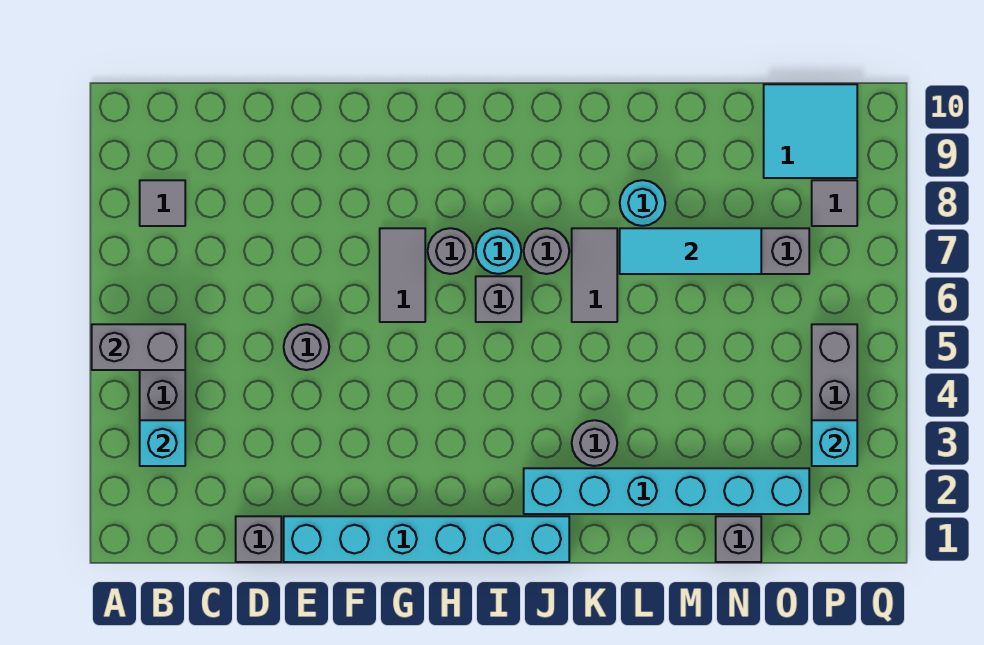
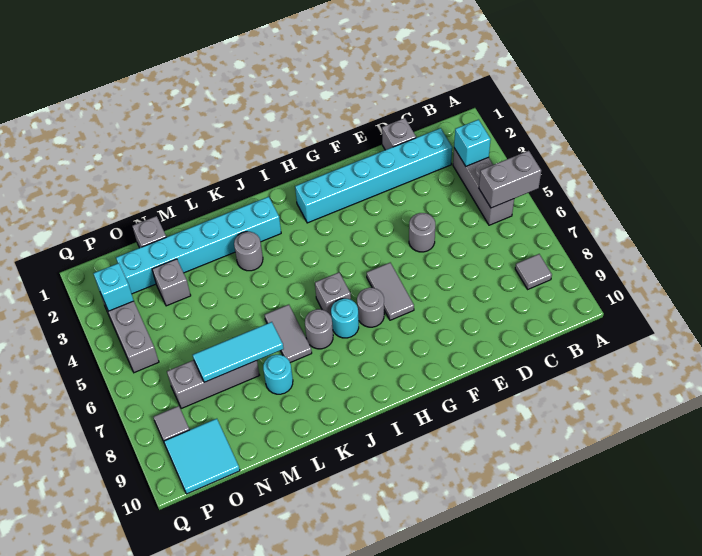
cyan 1x6 brick [284,516,569,562] -> cyan 1x6 brick moved to [295,128,452,223]
none -> grey 1x1 brick [152,259,191,306]

